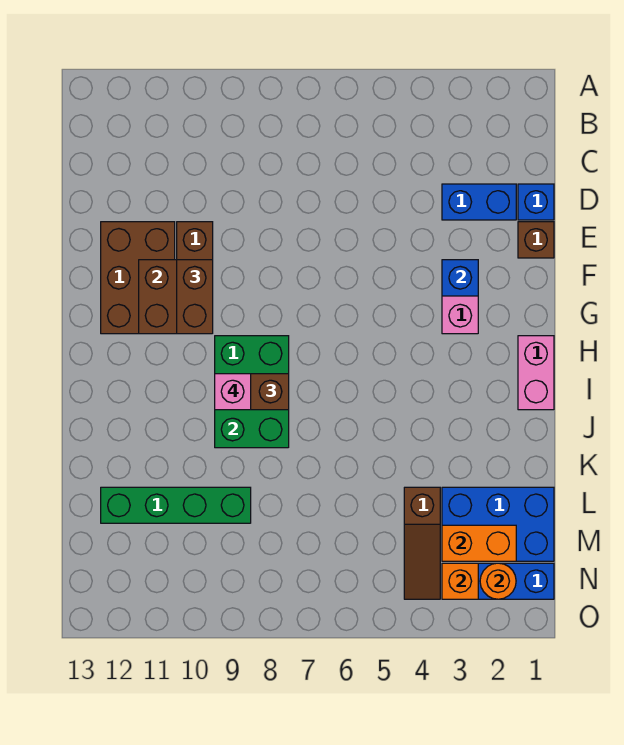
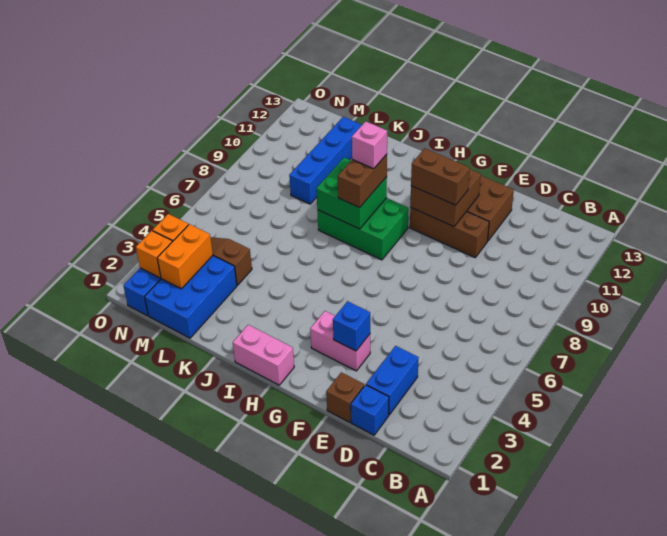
green 1x4 brick [101,487,251,523] -> blue 1x4 brick [289,117,362,204]
orange 1x1 round brick [480,563,516,599] -> orange 1x1 brick [136,231,172,278]

